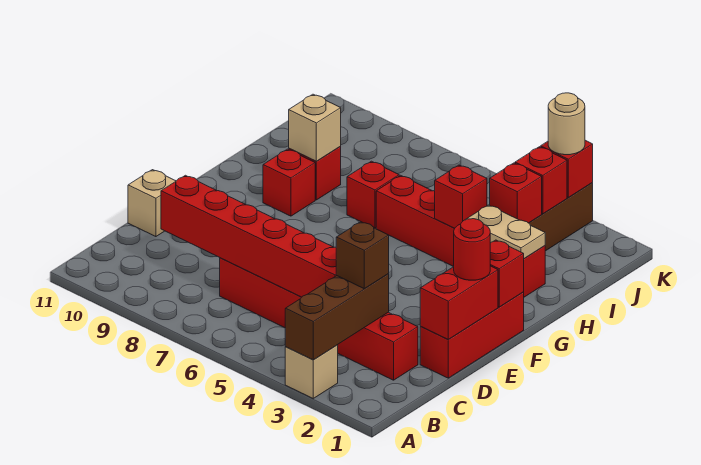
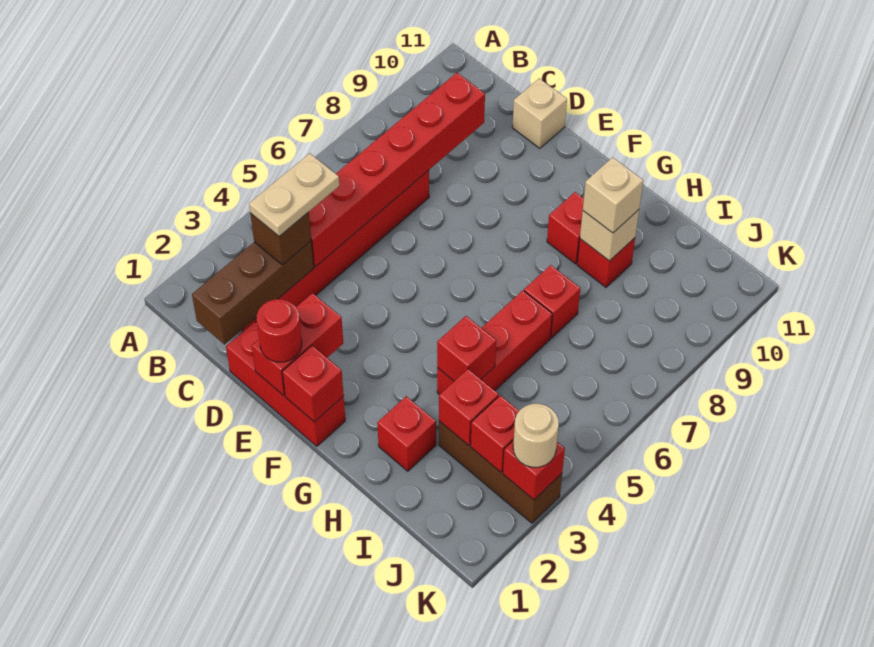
tan 1x1 brick [285,345,338,398] -> tan 1x1 brick moved to [583,157,643,233]
brown 1x3 brick [285,274,389,360] -> brown 1x3 brick turned to [192,241,314,344]
red 1x2 brick [420,266,498,340] -> red 1x2 brick turned to [252,293,343,396]
tan 1x2 plate [465,205,545,259] -> tan 1x2 plate moved to [249,153,339,236]

